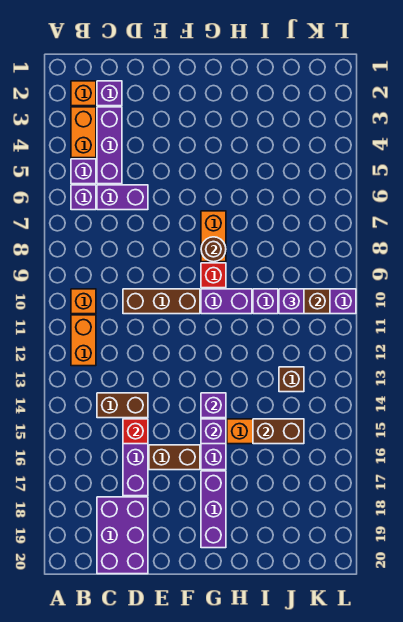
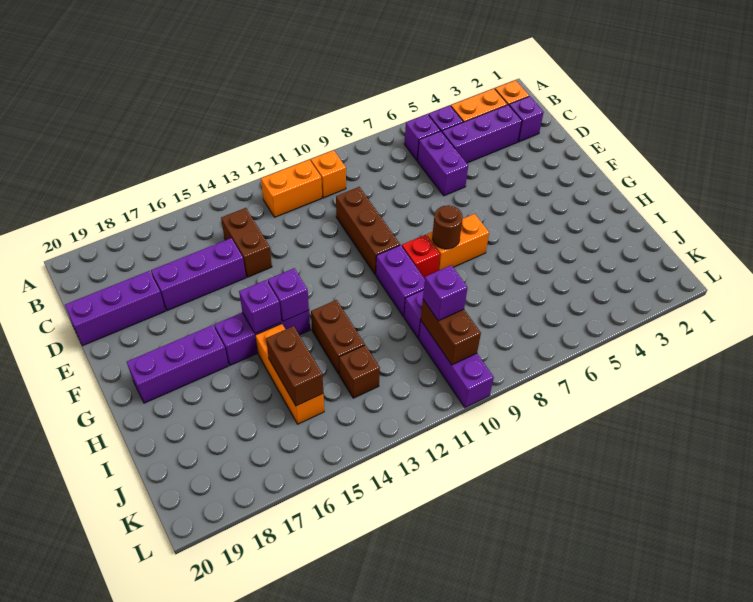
purple 2x3 brick [97,497,148,574] -> purple 1x3 brick [65,271,165,346]
red 1x1 brick [123,419,148,444] -> none
brown 1x2 brick [149,445,200,470] -> brown 1x2 brick moved to [311,300,365,375]

